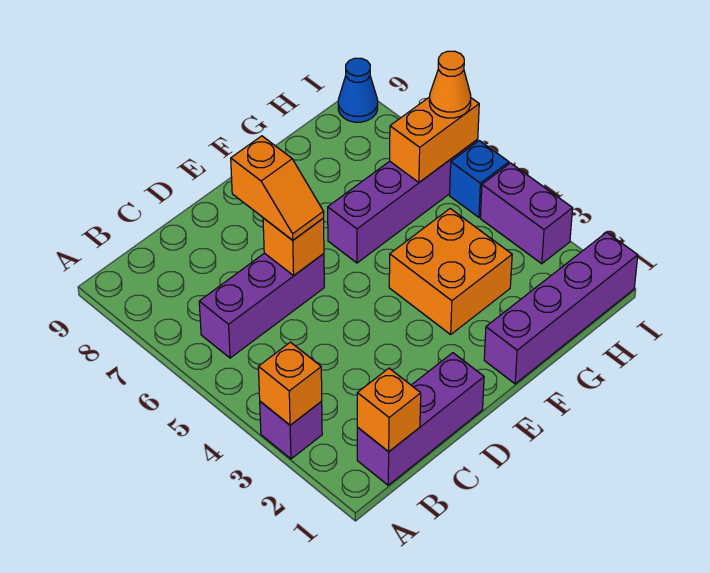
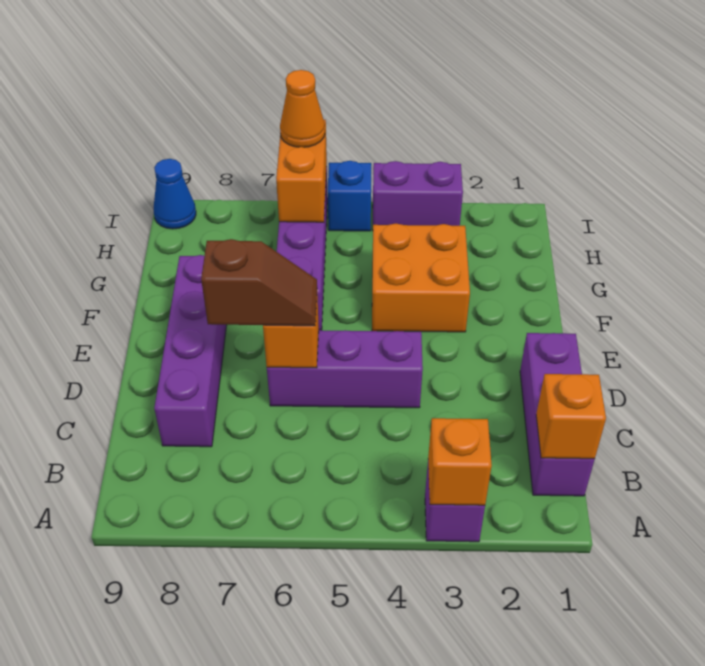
purple 1x3 brick [199,253,324,358] -> purple 1x3 brick turned to [267,330,423,408]
orange 1x2 slope [231,136,324,240] -> brown 1x2 slope [201,239,317,326]
purple 1x4 brick [484,232,638,384] -> purple 1x4 brick moved to [154,255,227,447]

